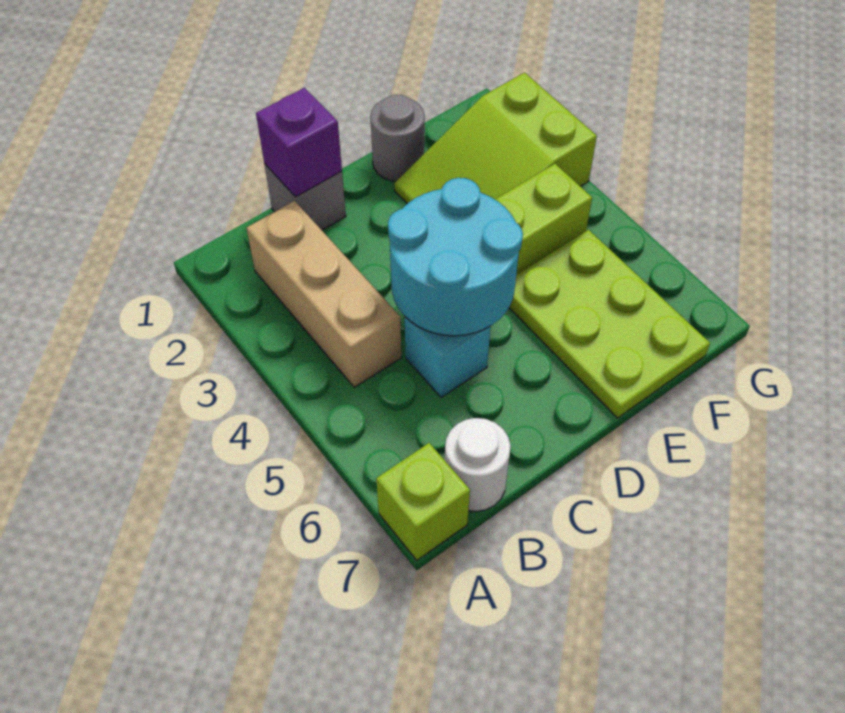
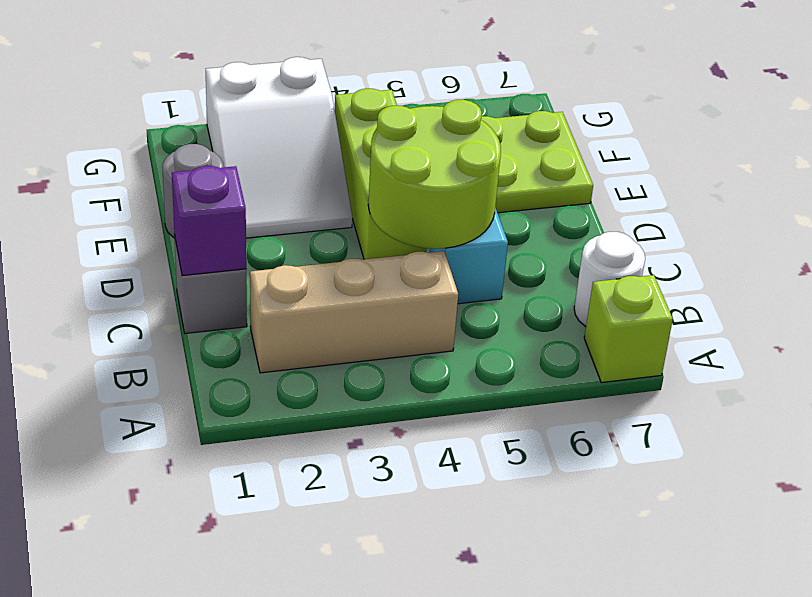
cyan 2x2 round brick [388,178,523,336] -> lime 2x2 round brick [368,100,501,249]
lime 2x3 slope [395,73,597,204] -> white 2x3 slope [206,57,352,238]

